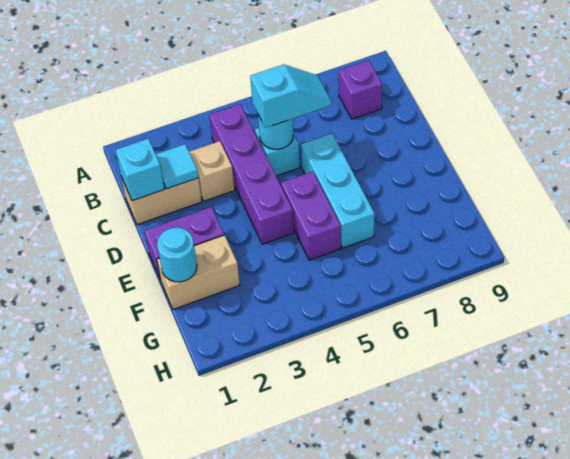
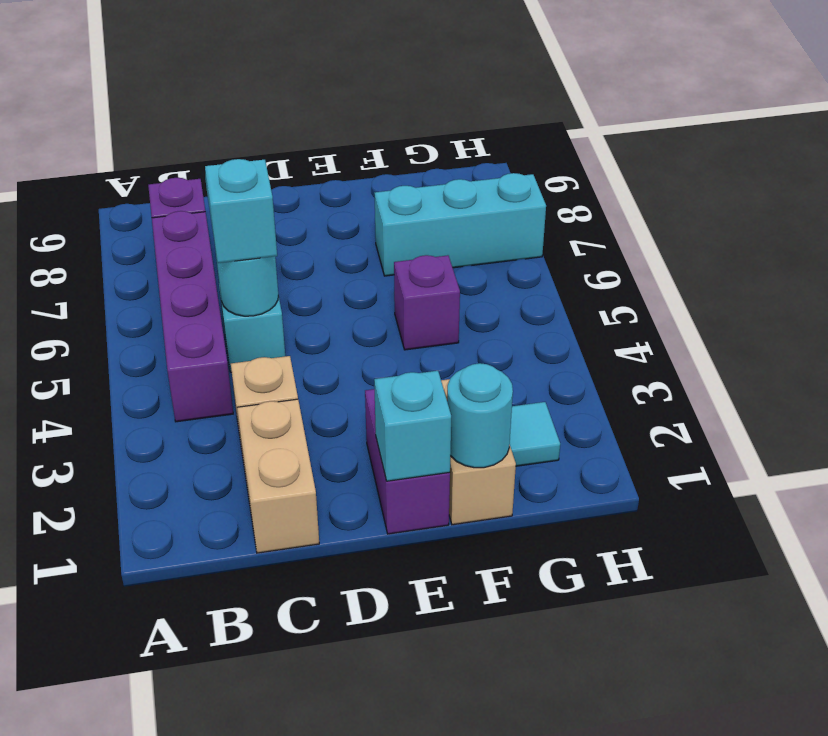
purple 1x4 brick [209,104,294,244] -> purple 1x4 brick turned to [152,211,233,422]
cyan 1x1 brick [116,139,164,201] -> cyan 1x1 brick moved to [374,371,451,481]
cyan 1x1 tile [156,144,198,189] -> cyan 1x1 tile moved to [510,402,560,466]
cyan 1x3 brick [301,133,375,248] -> cyan 1x3 brick moved to [374,173,546,276]
purple 1x2 brick [281,171,341,260] -> purple 1x1 brick [394,255,460,350]

